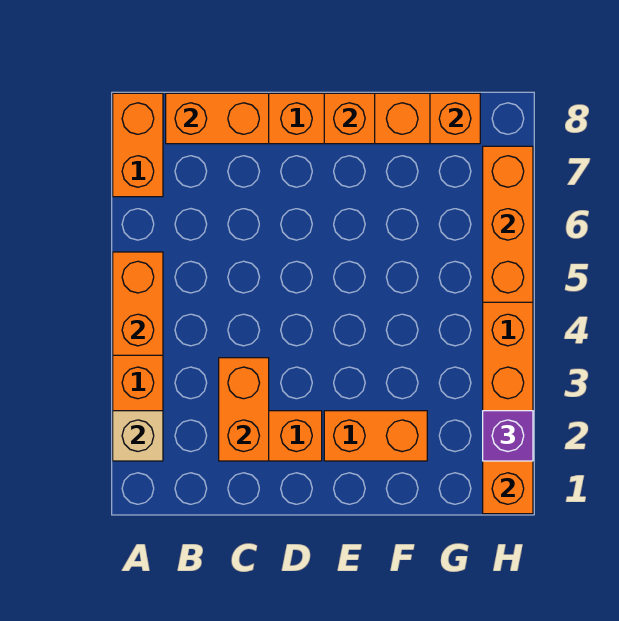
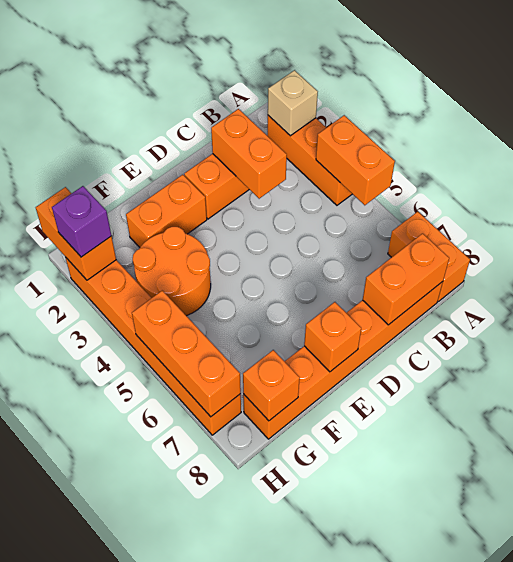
none -> orange 2x2 round brick [133,227,211,316]

